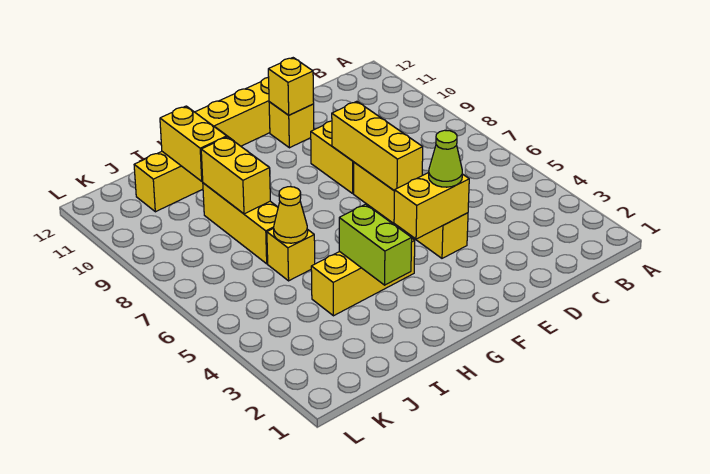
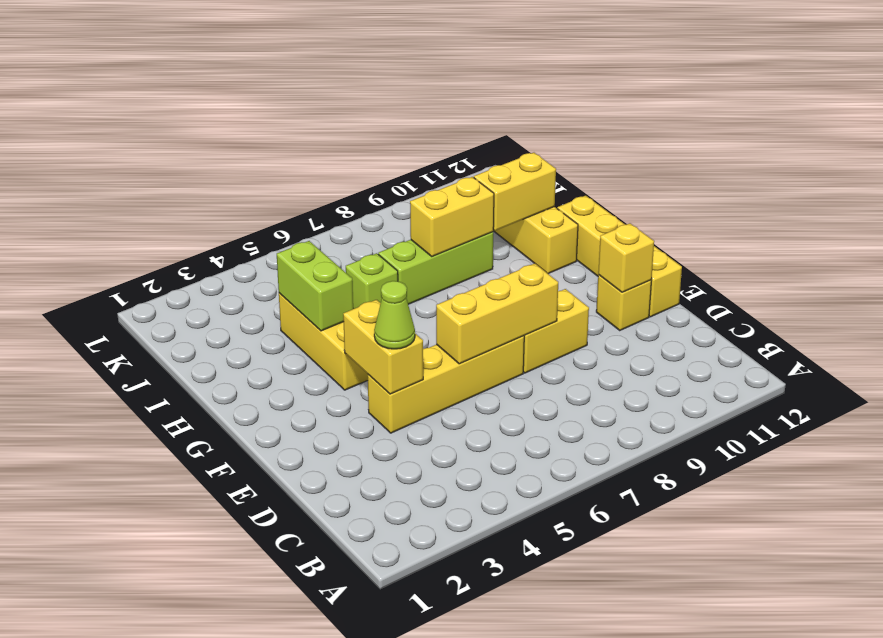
lime 1x2 brick [339,204,412,285] -> lime 1x2 brick turned to [277,241,353,331]
yellow 1x1 brick [267,228,315,281] -> lime 1x1 brick [346,253,398,309]
yellow 1x1 cone [274,187,308,243] -> none
yellow 1x3 brick [203,183,278,264] -> lime 1x3 brick [378,232,493,304]

